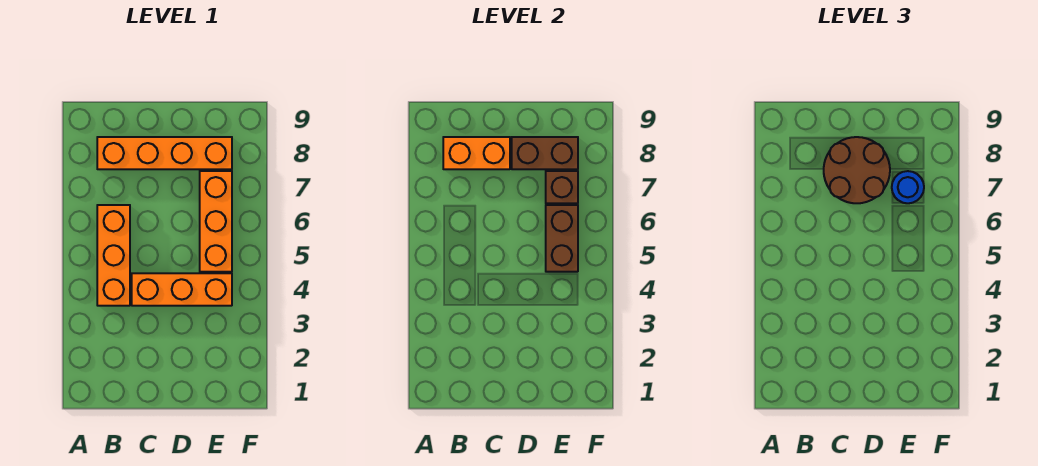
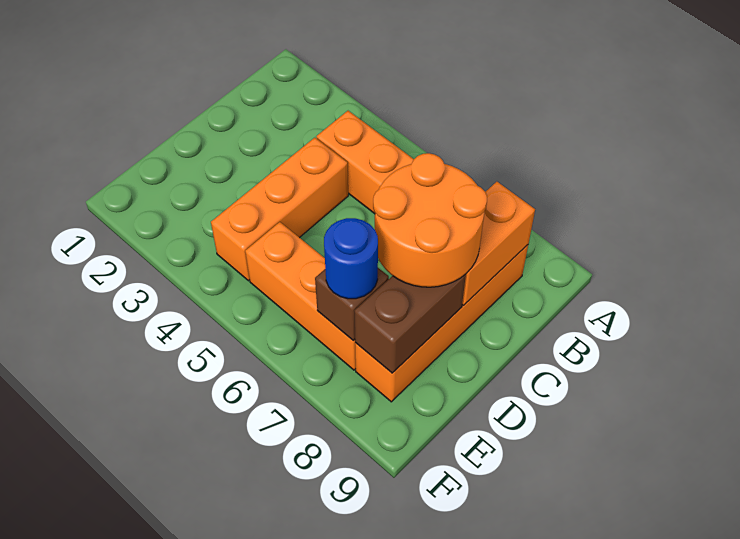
brown 2x2 round brick [824,137,890,203] -> orange 2x2 round brick [373,153,487,287]
brown 1x2 brick [546,205,578,272] -> none

